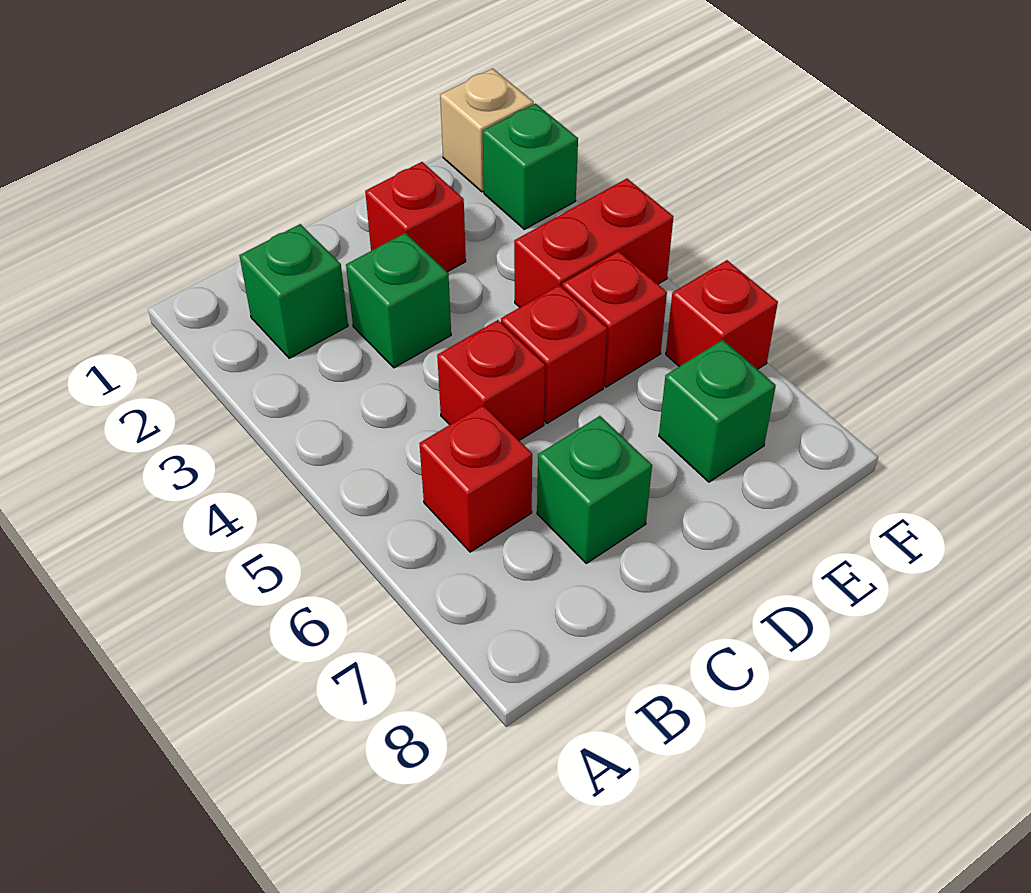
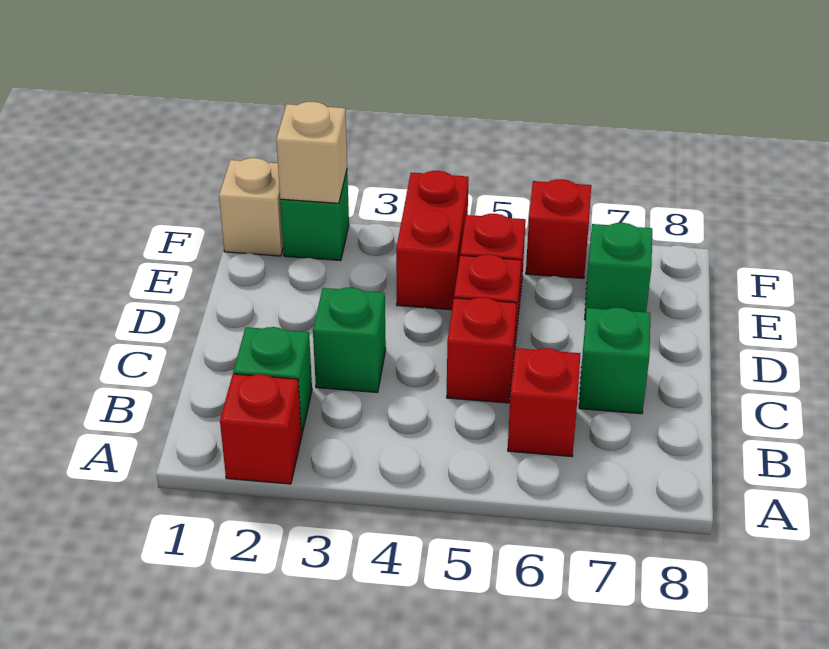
red 1x1 brick [365,162,466,272] -> red 1x1 brick moved to [220,374,302,484]
none -> tan 1x1 brick [276,102,347,203]

